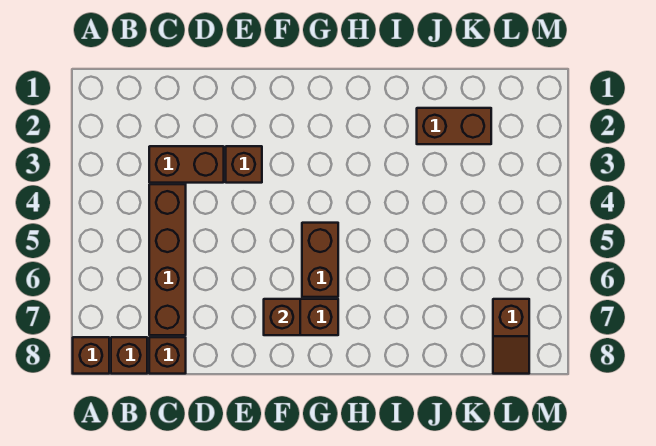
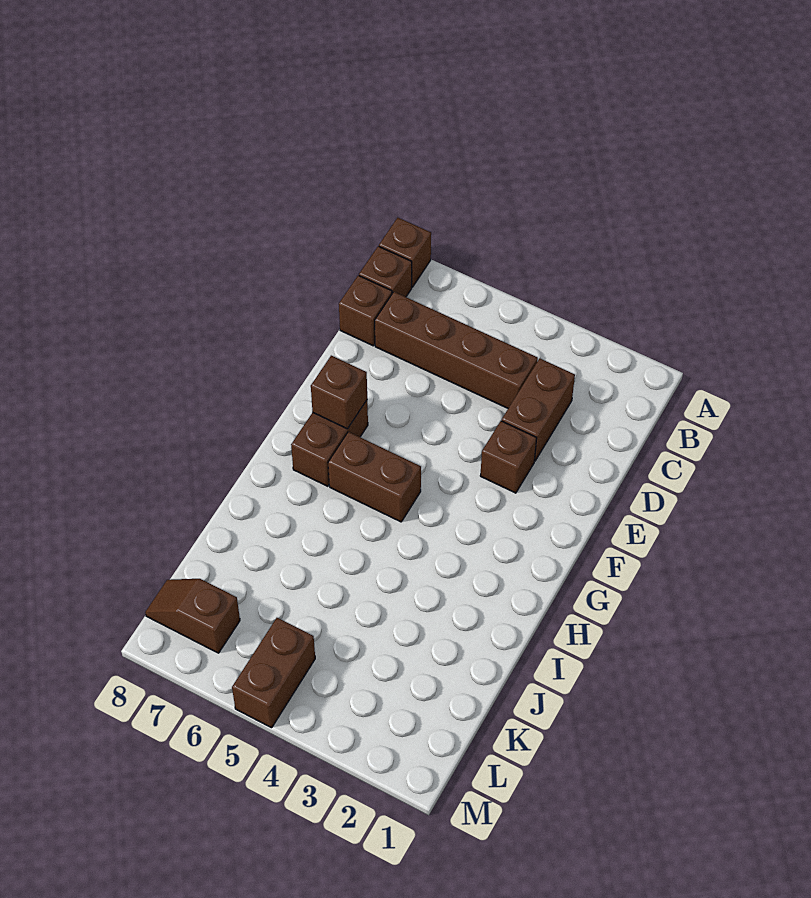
brown 1x2 brick [417,108,491,144] -> brown 1x2 brick moved to [232,618,315,728]

